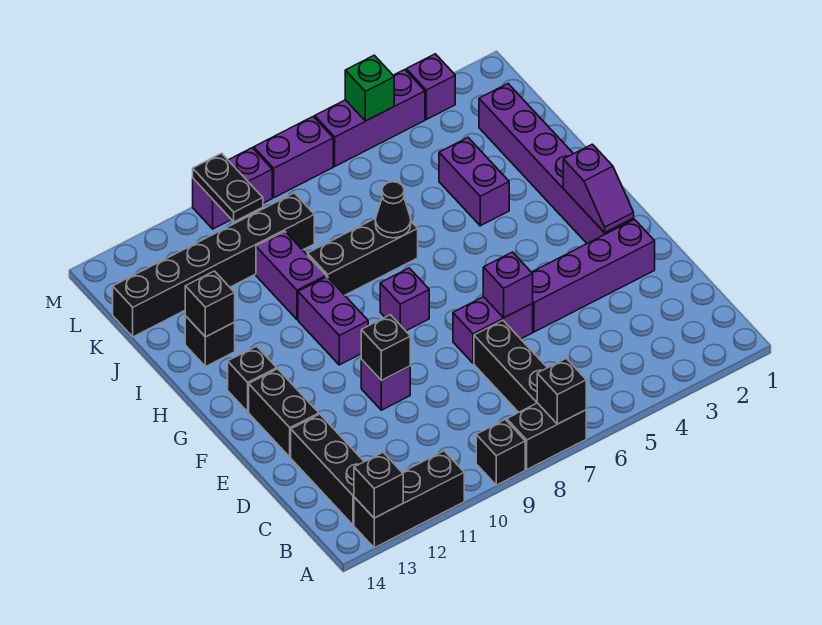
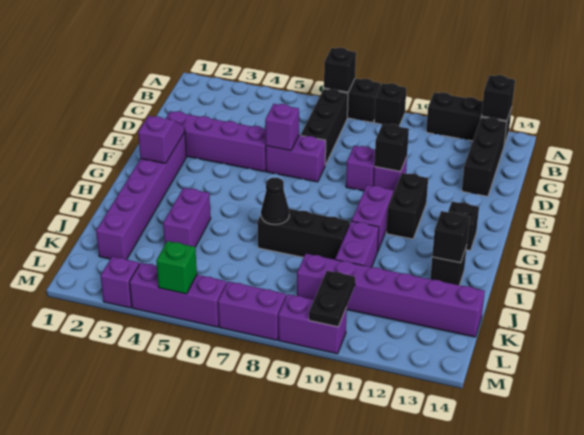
black 1x2 brick [249,369,319,457] -> black 1x2 brick moved to [386,173,428,239]
purple 1x1 brick [380,268,429,331] -> purple 1x1 brick moved to [346,146,375,191]
black 1x6 brick [113,193,314,337] -> purple 1x6 brick [297,254,485,337]

